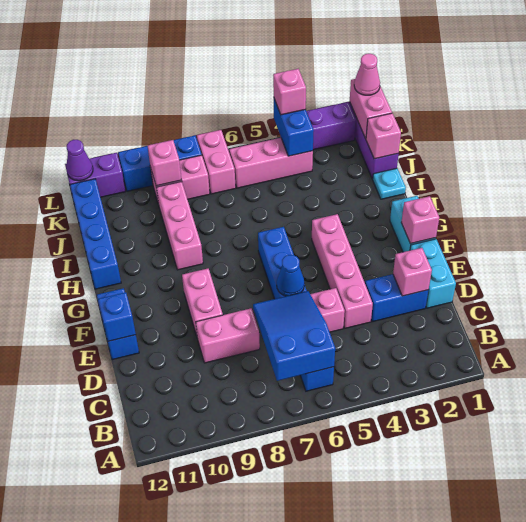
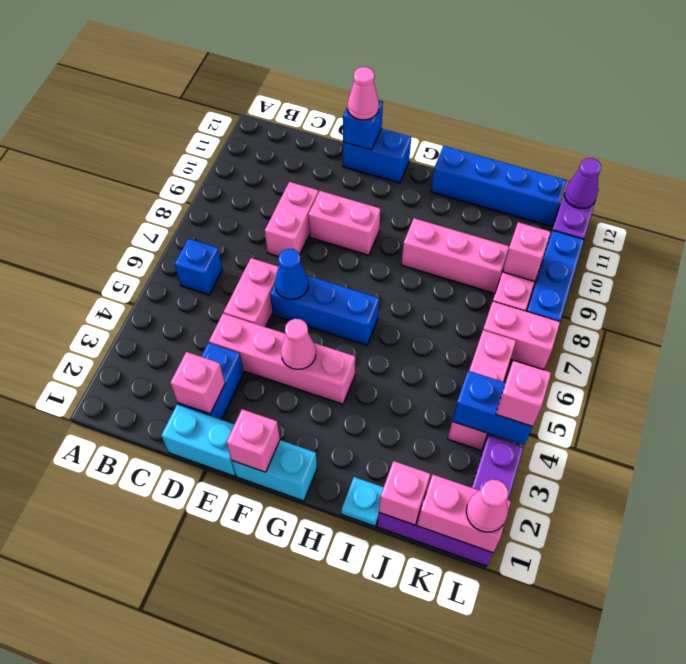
blue 2x3 slope [253,291,335,381] -> none
none -> pink 1x1 cone [348,67,379,120]
none -> pink 1x1 cone [281,319,316,369]

